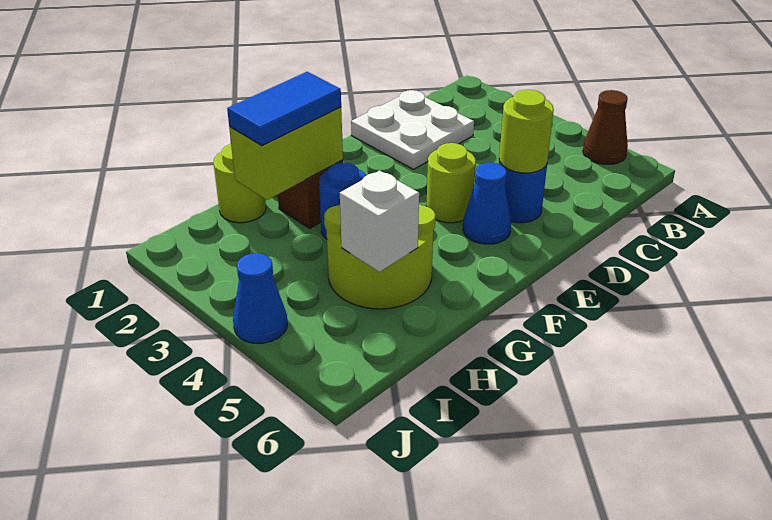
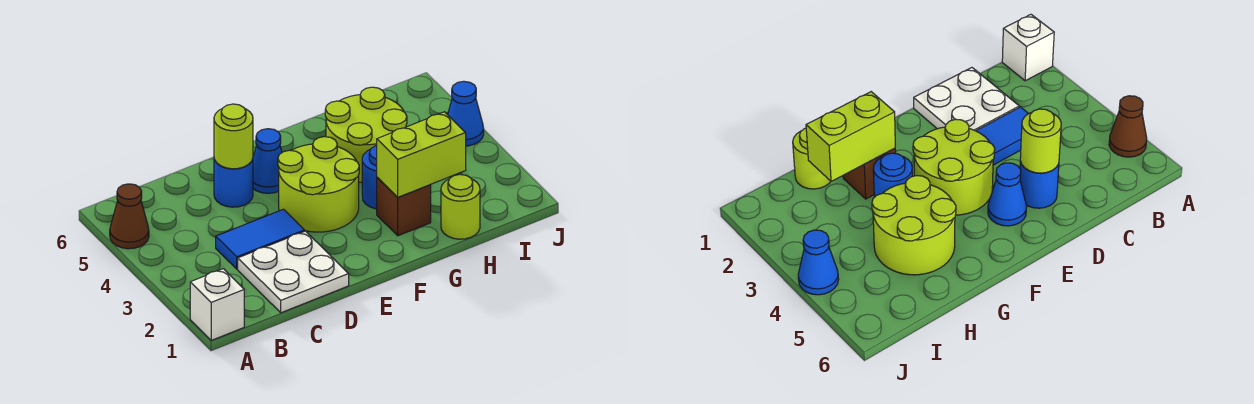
lime 1x1 round brick [426,143,476,223] -> lime 2x2 round brick [278,137,359,232]
blue 1x2 tile [227,72,341,146] -> blue 1x2 tile moved to [216,209,305,269]
white 1x1 brick [340,170,419,272] -> white 1x1 brick moved to [190,269,244,340]

